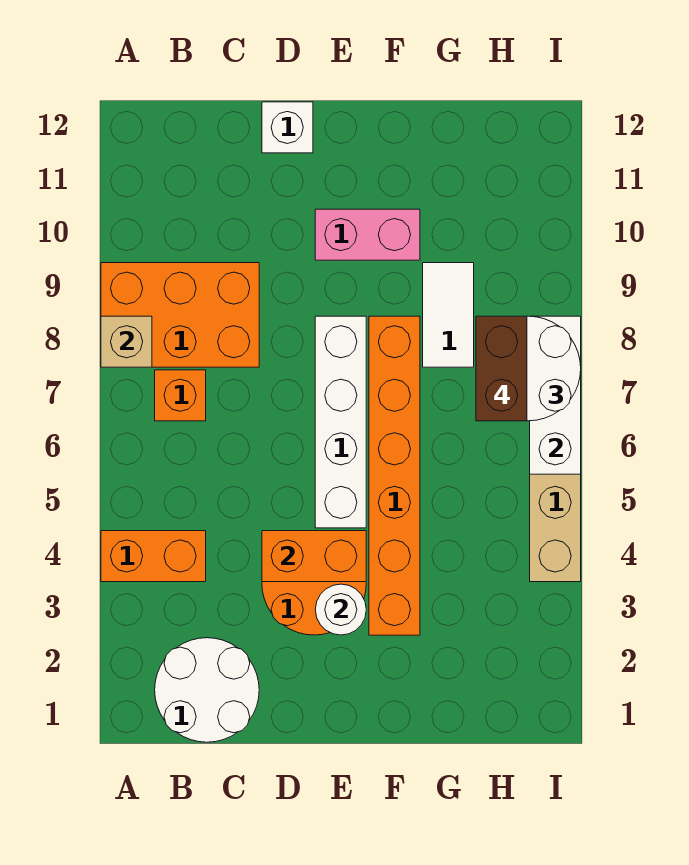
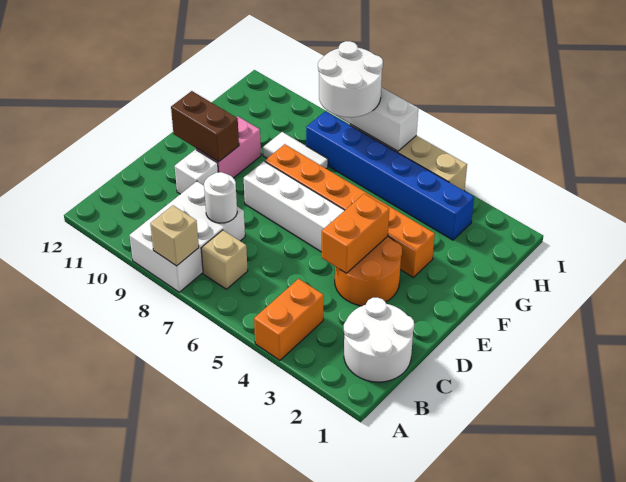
orange 2x3 brick [101,263,259,367] -> white 2x3 brick [130,181,245,292]
orange 1x1 brick [155,370,206,421] -> tan 1x1 brick [201,230,248,289]
white 1x1 brick [262,102,313,153] -> white 1x1 brick moved to [175,150,218,194]
white 1x1 round brick [315,584,366,635] -> white 1x1 round brick moved to [204,172,237,223]
none -> blue 1x6 brick [306,111,474,240]
brown 1x2 brick [476,316,527,421] -> brown 1x2 brick moved to [171,91,239,162]

